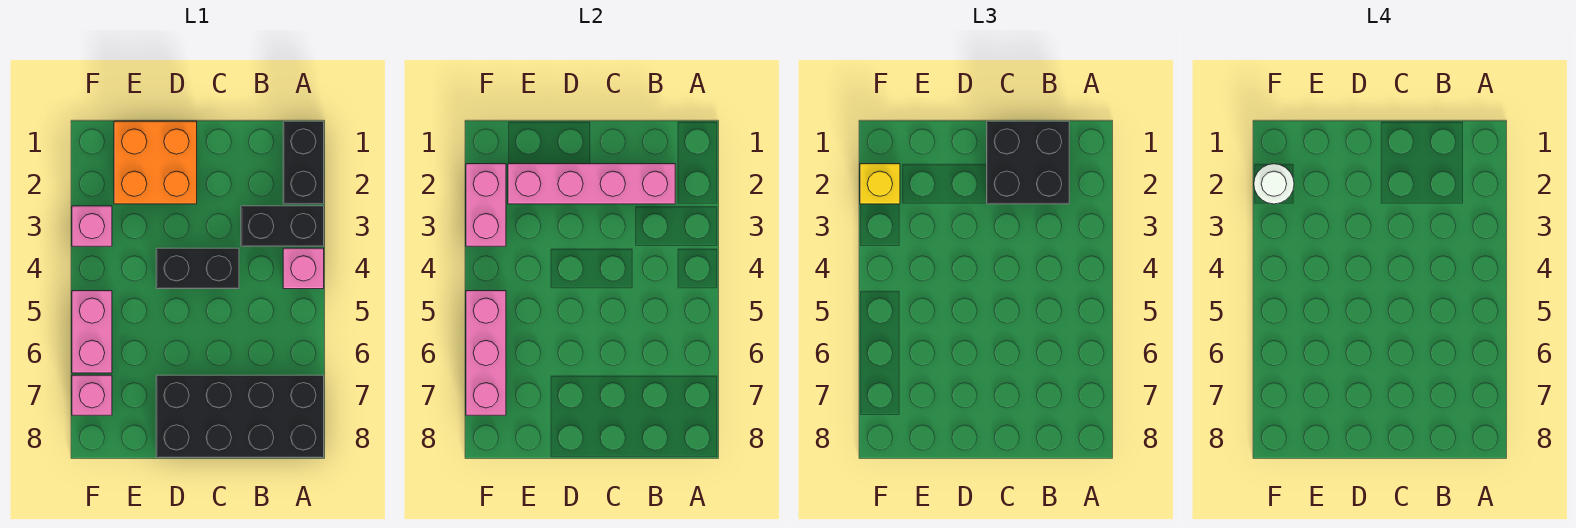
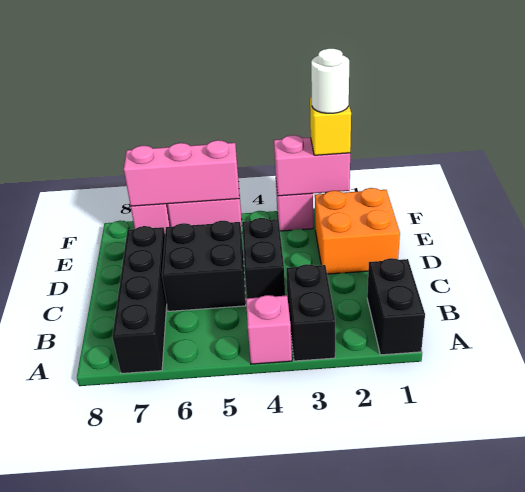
black 1x2 brick [283,121,324,204] -> black 1x2 brick turned to [367,258,425,355]
black 2x4 brick [156,375,324,458] -> black 1x4 brick [112,226,167,374]
black 2x2 brick [987,121,1069,204] -> black 2x2 brick moved to [162,221,246,311]
pink 1x4 brick [508,164,675,204] -> none

